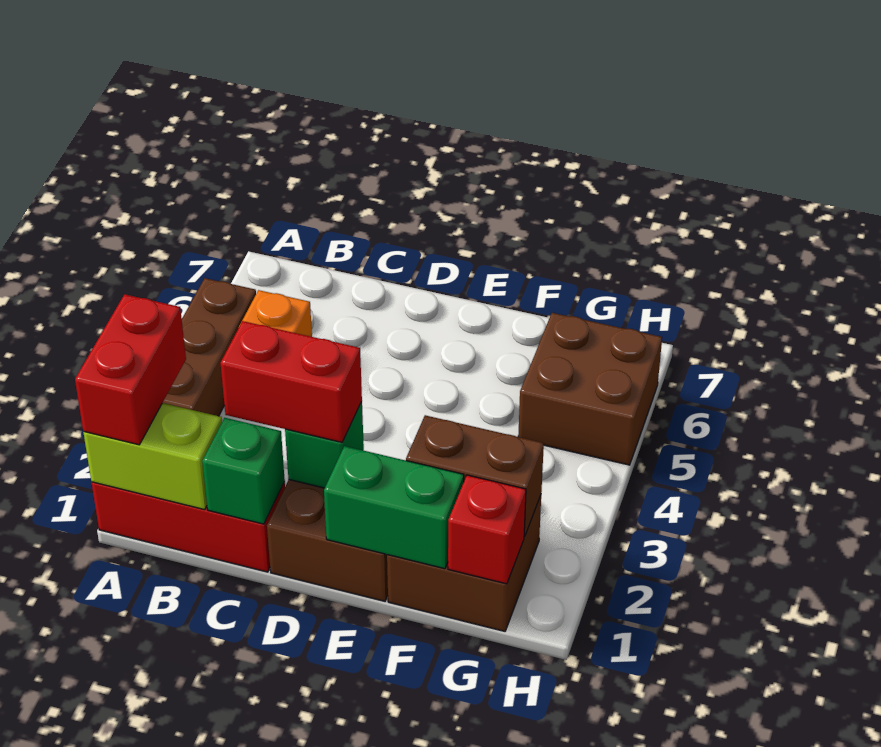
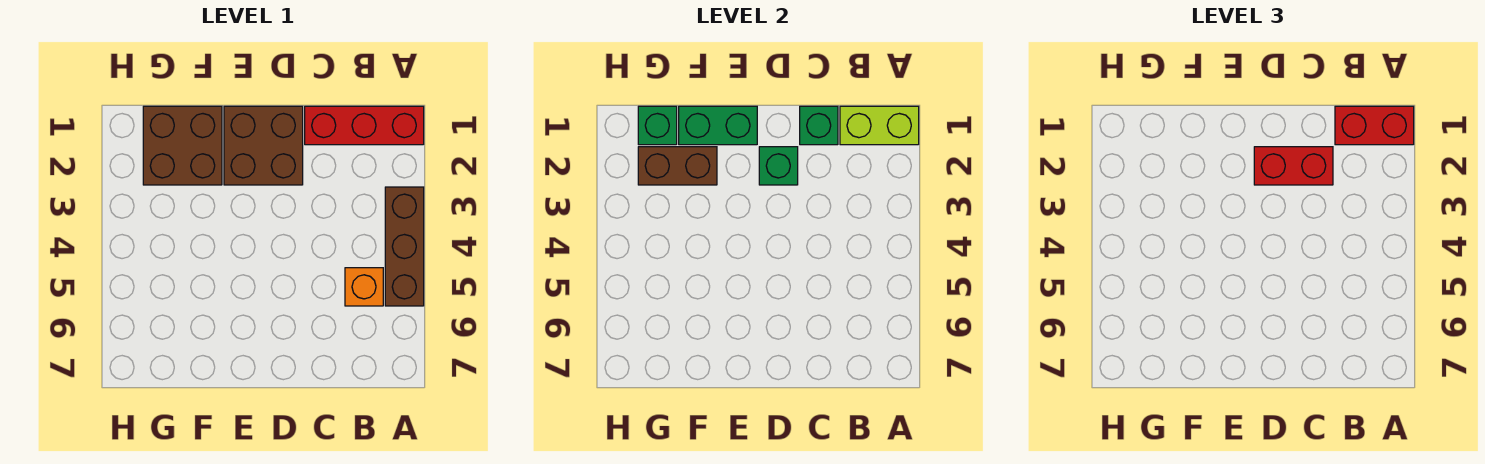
red 1x2 brick [75,294,186,445] -> red 1x2 brick turned to [1335,106,1414,145]
red 1x1 brick [448,475,526,584] -> green 1x1 brick [638,106,677,145]
brown 2x2 brick [518,313,662,465] -> none

